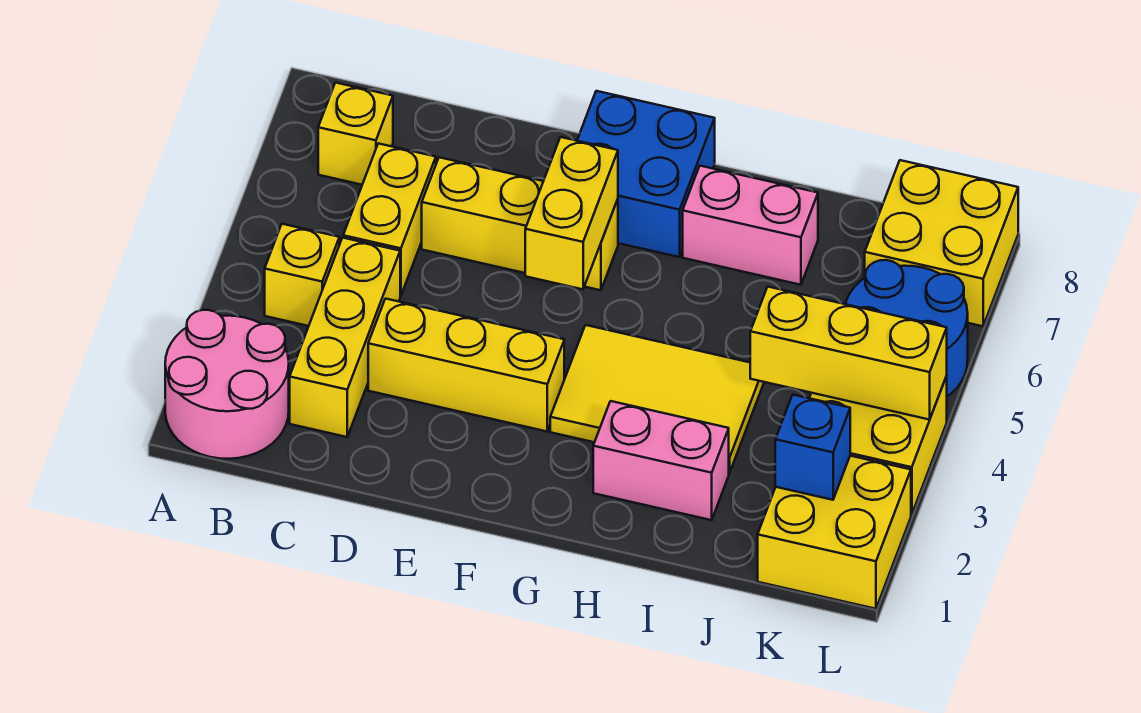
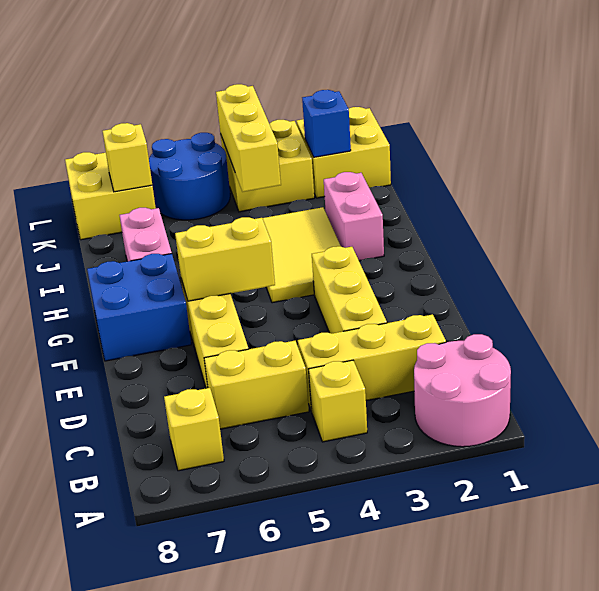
none -> yellow 1x1 brick [103,123,152,192]

